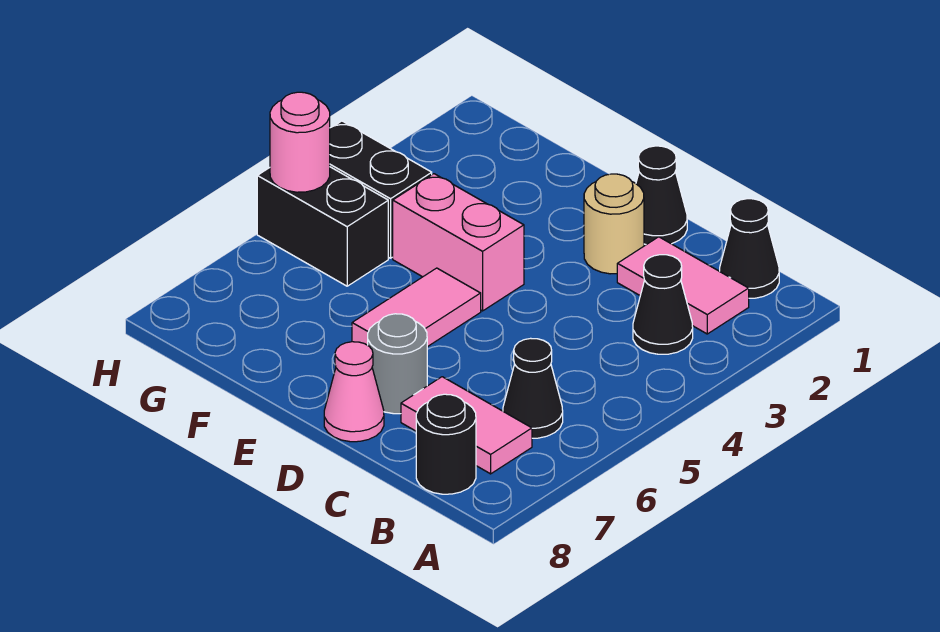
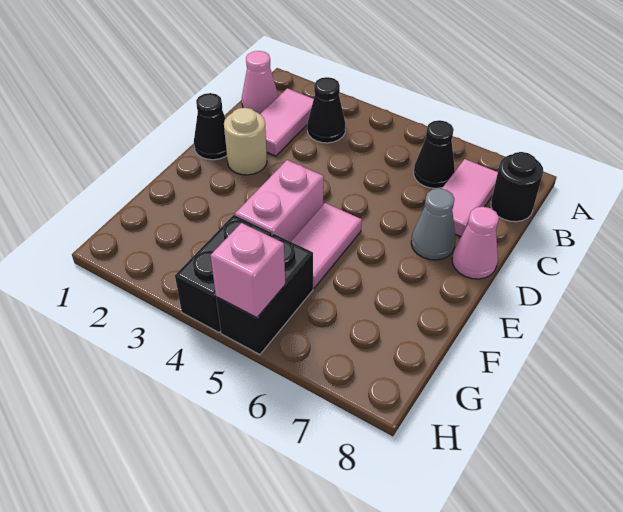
black 1x1 cone [720,199,779,298] -> pink 1x1 cone [242,51,279,114]
grey 1x1 round brick [368,314,427,414] -> grey 1x1 cone [411,188,456,260]
pink 1x2 tile [352,268,481,347] -> pink 1x2 tile turned to [291,203,362,288]
pink 1x1 round brick [270,92,330,192] -> pink 1x1 brick [210,223,285,318]

